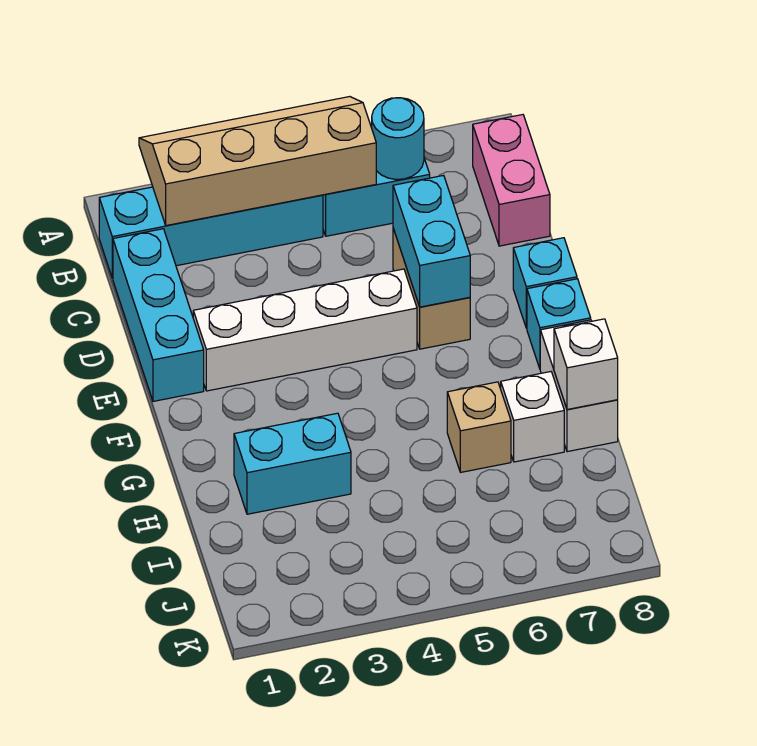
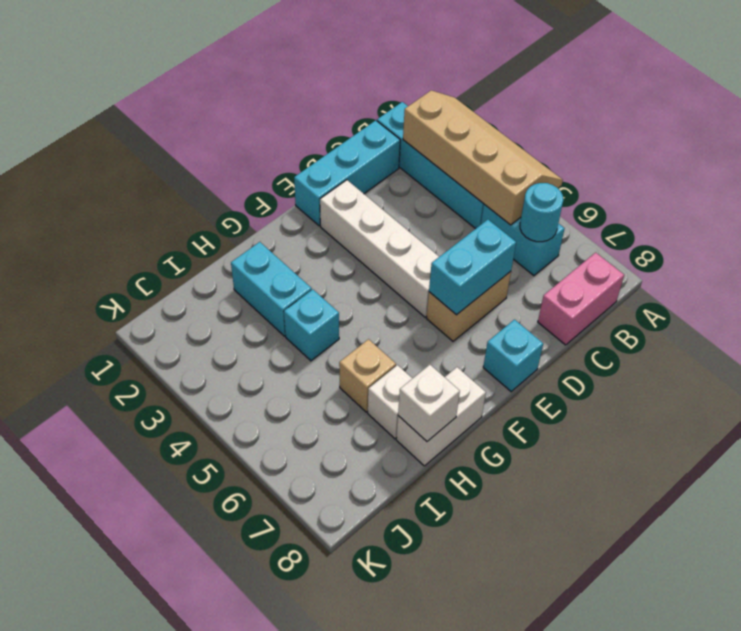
cyan 1x1 brick [527,279,591,368] -> cyan 1x1 brick moved to [284,289,339,361]

